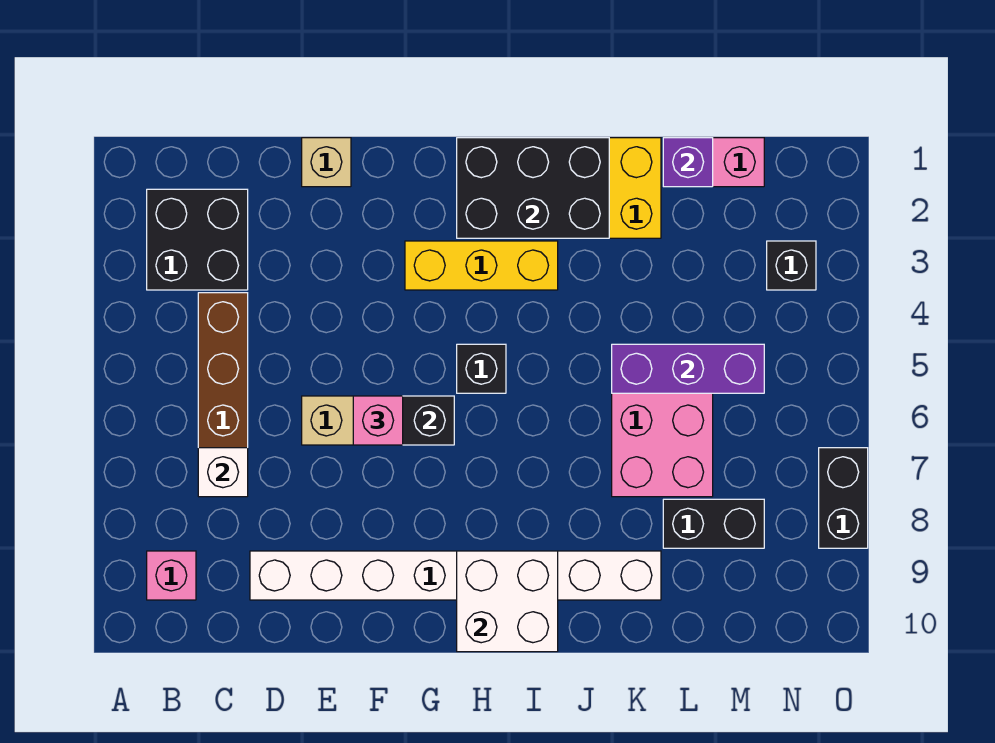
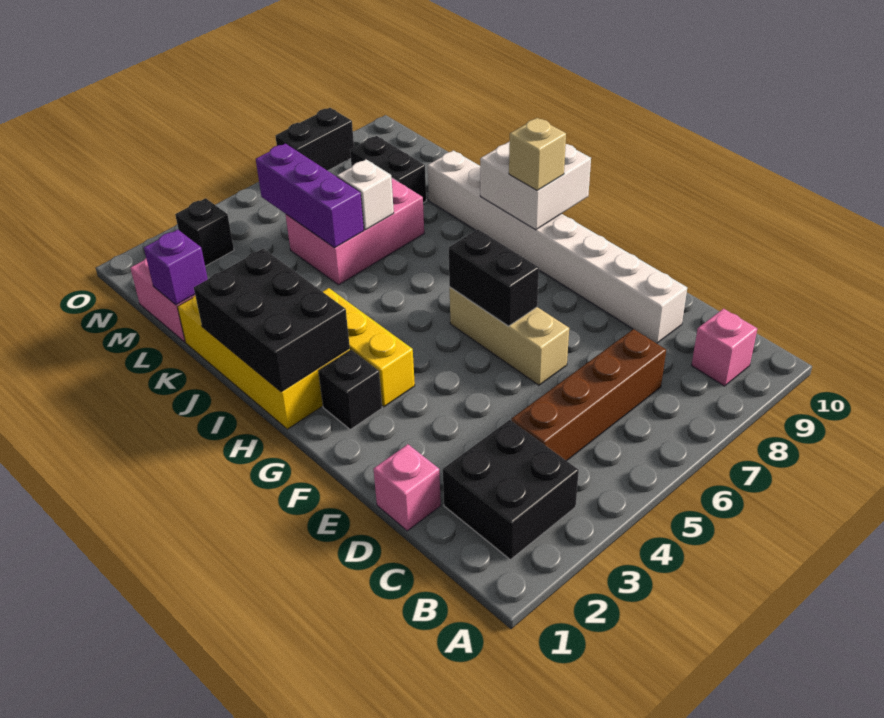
white 1x1 brick [198,448,248,497] -> white 1x1 brick moved to [337,159,394,230]
tan 1x1 brick [302,138,351,187] -> tan 1x1 brick moved to [509,118,566,190]
pink 1x1 brick [353,396,403,445] -> pink 1x1 brick moved to [374,444,441,531]
black 1x1 brick [457,344,506,393] -> black 1x1 brick moved to [318,350,382,429]

